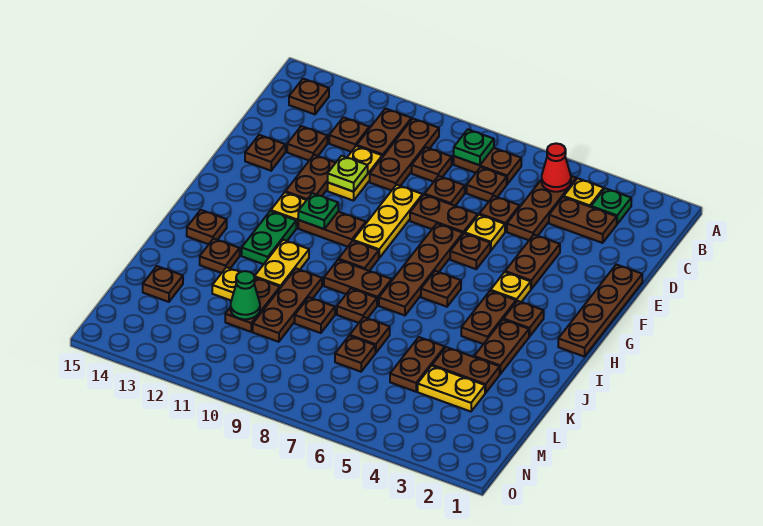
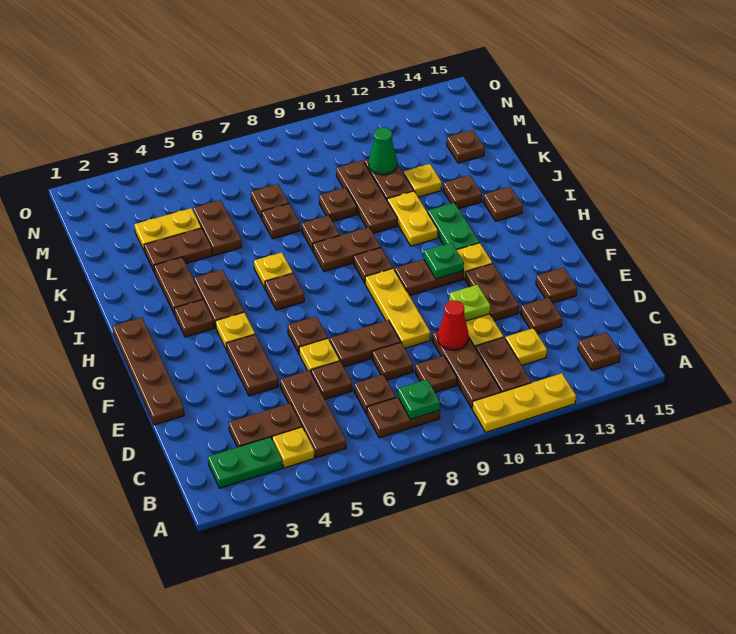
none -> yellow 1x3 plate [472,373,576,432]
green 1x1 plate [591,188,631,224] -> green 1x2 plate [208,437,283,488]
red 1x1 cone [542,144,571,192] -> red 1x1 cone moved to [438,300,469,350]
brown 1x1 plate [329,117,369,152] -> yellow 1x1 plate [505,328,547,365]
brown 1x4 plate [379,224,463,315] -> none
none -> yellow 1x1 plate [254,252,293,288]

